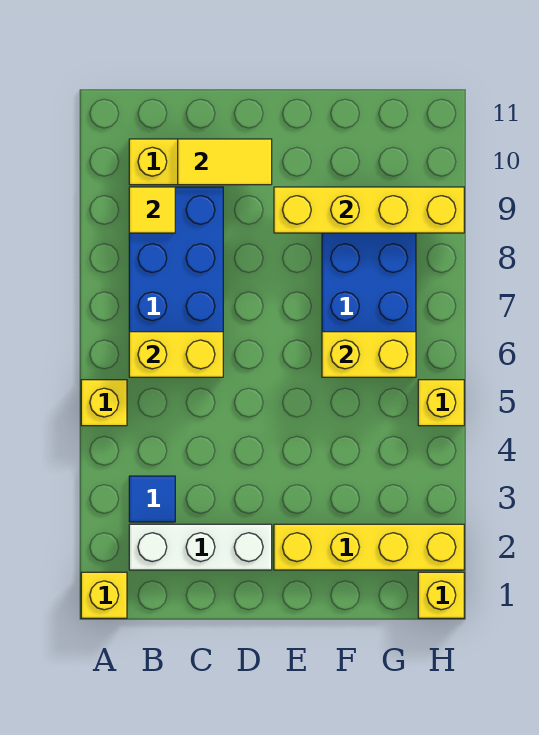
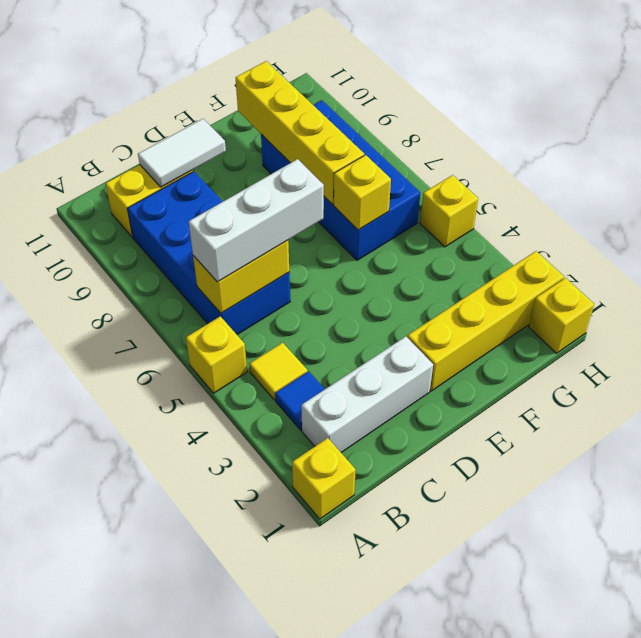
none -> white 1x3 brick [189,159,324,282]
yellow 1x1 tile [129,187,175,233] -> yellow 1x1 tile moved to [249,343,307,400]
yellow 1x2 tile [178,139,272,185] -> white 1x2 tile [138,119,226,187]
yellow 1x4 brick [274,187,464,233] -> yellow 1x4 brick turned to [236,61,364,204]
yellow 1x2 brick [322,332,416,377] -> yellow 1x1 brick [334,155,391,230]

